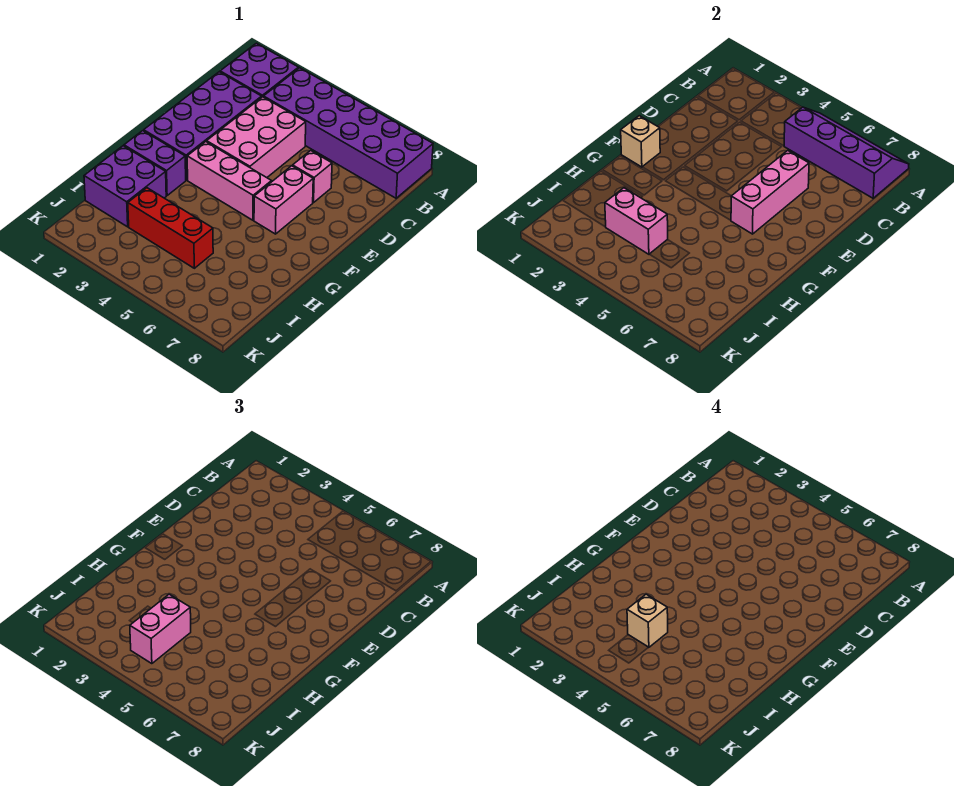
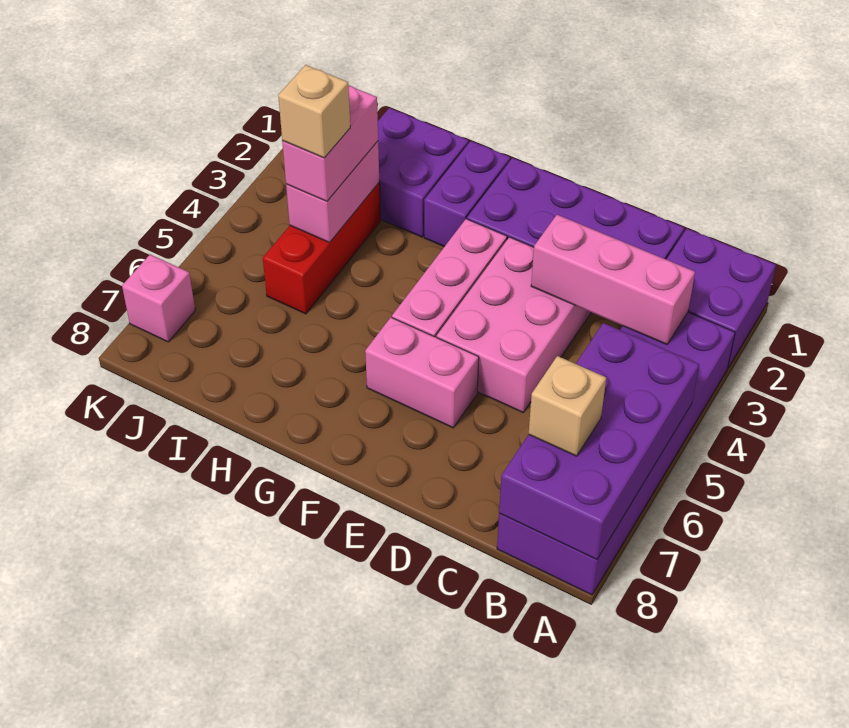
purple 2x4 slope [784,107,909,198] -> purple 2x4 brick [499,323,699,560]
pink 2x3 brick [207,97,306,178] -> pink 2x3 brick turned to [437,237,591,412]
pink 1x1 brick [293,151,332,203] -> pink 1x1 brick moved to [122,254,195,342]
pink 1x3 brick [731,151,809,234] -> pink 1x3 brick moved to [531,215,695,345]
tan 1x1 brick [621,116,660,167] -> tan 1x1 brick moved to [529,356,606,456]
pink 1x2 brick [130,594,191,664] -> pink 1x2 brick turned to [282,85,378,201]

